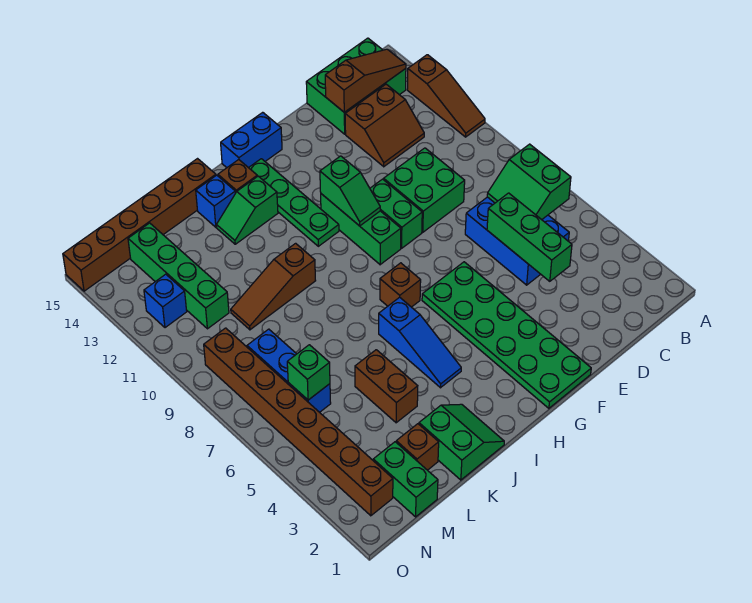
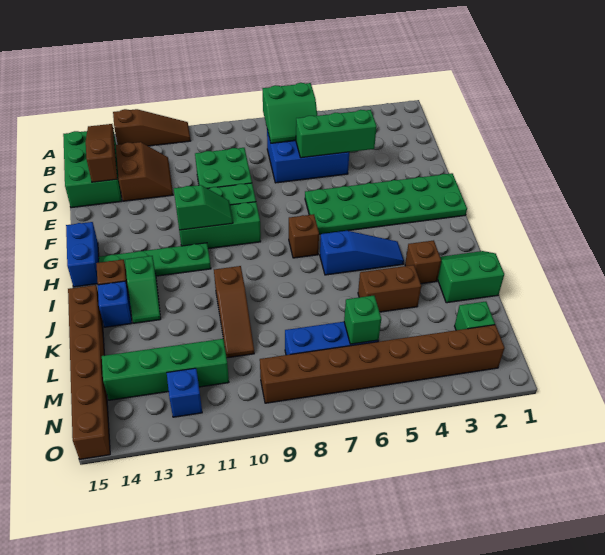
brown 1x1 brick [396,424,439,470] -> brown 1x1 brick moved to [405,240,441,284]
green 1x2 brick [373,442,438,517] -> green 1x1 brick [455,302,495,330]

